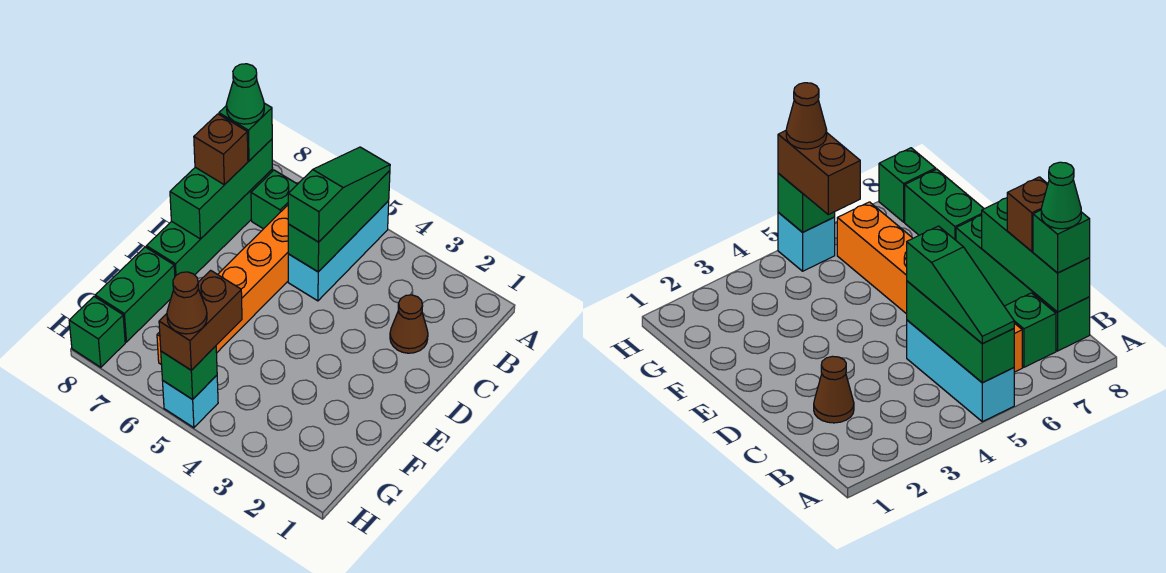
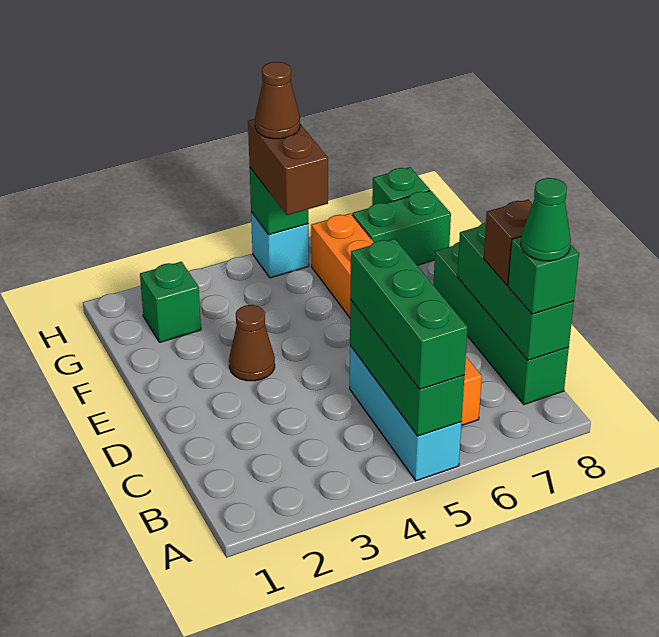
green 1x3 slope [288,147,390,242] -> green 1x3 brick [350,239,468,389]
green 1x1 brick [251,170,297,229] -> green 1x1 brick moved to [140,262,201,342]
brown 1x1 cone [390,295,428,353] -> brown 1x1 cone moved to [229,305,275,381]
green 1x2 brick [95,247,175,342] -> green 1x2 brick turned to [352,191,451,265]

